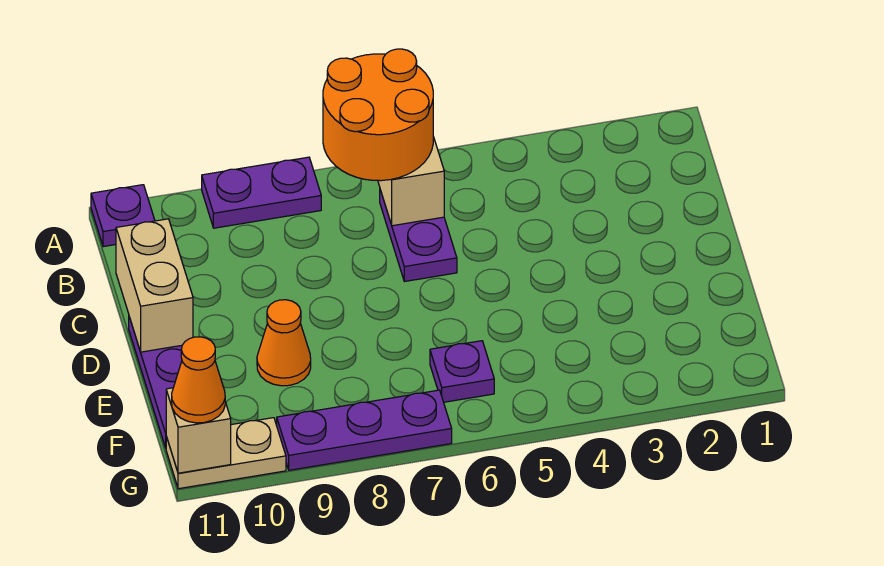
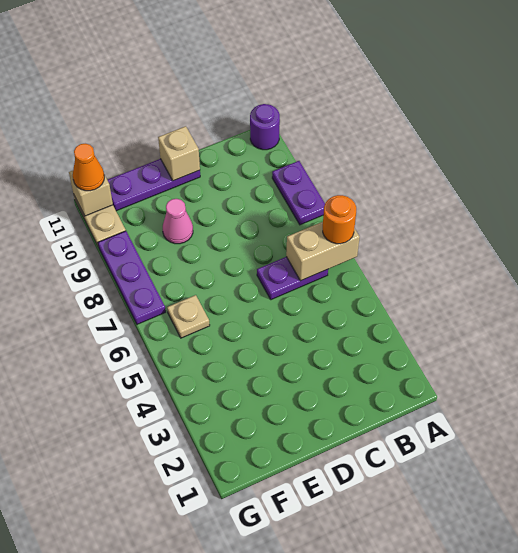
orange 2x2 round brick [323,49,433,181] -> orange 1x1 round brick [323,195,356,244]
purple 1x1 plate [91,185,155,247] -> purple 1x1 round brick [250,104,280,150]
tan 1x2 brick [116,219,193,352] -> tan 1x1 brick [158,126,200,181]
orange 1x1 cone [257,300,311,386] -> pink 1x1 cone [163,199,193,244]
purple 1x1 plate [430,341,494,402] -> tan 1x1 plate [167,295,210,338]

